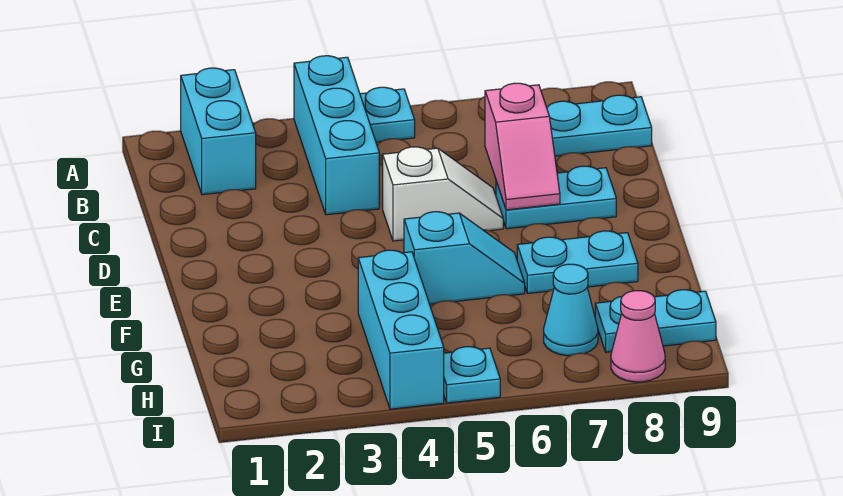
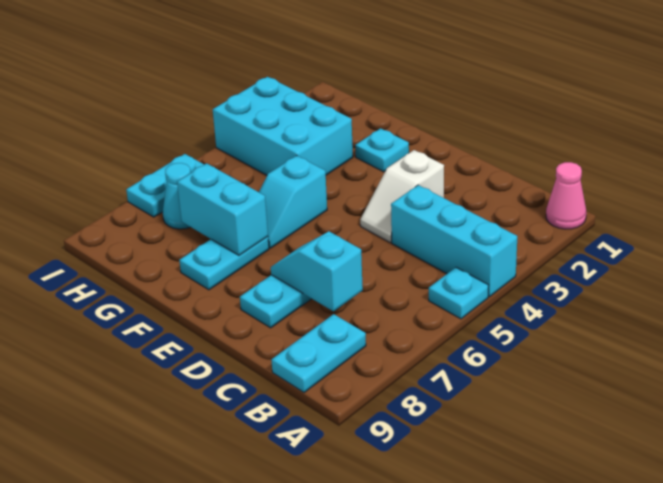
cyan 1x2 brick [181,68,256,195] -> cyan 1x2 brick moved to [177,163,268,255]
pink 1x2 slope [485,83,560,210] -> cyan 1x2 slope [271,232,363,311]
white 1x2 slope [383,147,503,241] -> white 1x2 slope moved to [360,150,444,242]
cyan 1x3 brick [358,250,444,409] -> cyan 2x3 brick [213,77,353,175]
cyan 1x2 plate [595,290,716,352] -> cyan 1x2 plate moved to [126,154,204,217]
cyan 1x1 plate [444,347,500,403] -> cyan 1x1 plate moved to [355,128,409,172]
pink 1x1 cone [611,291,665,382] -> pink 1x1 cone moved to [546,162,586,229]

